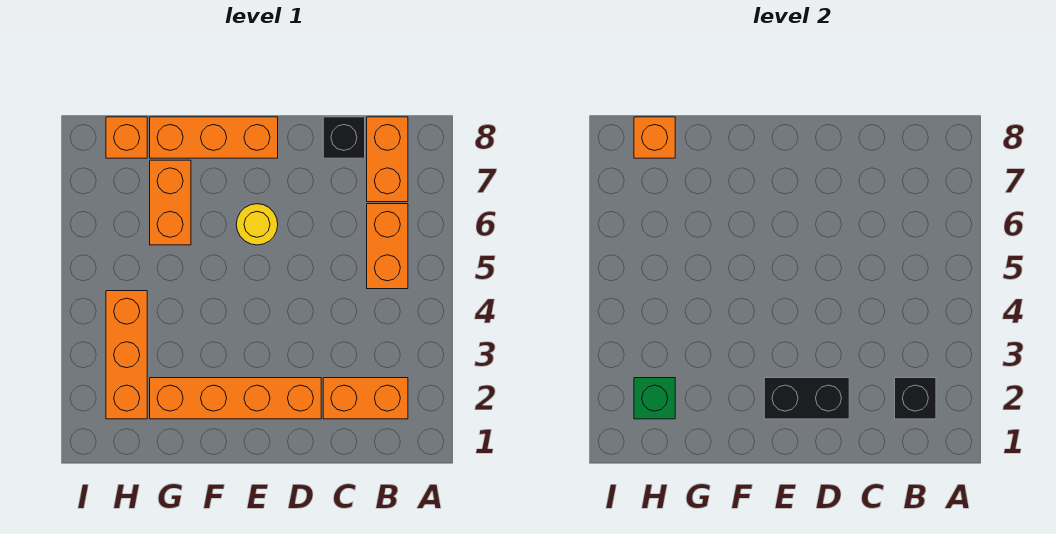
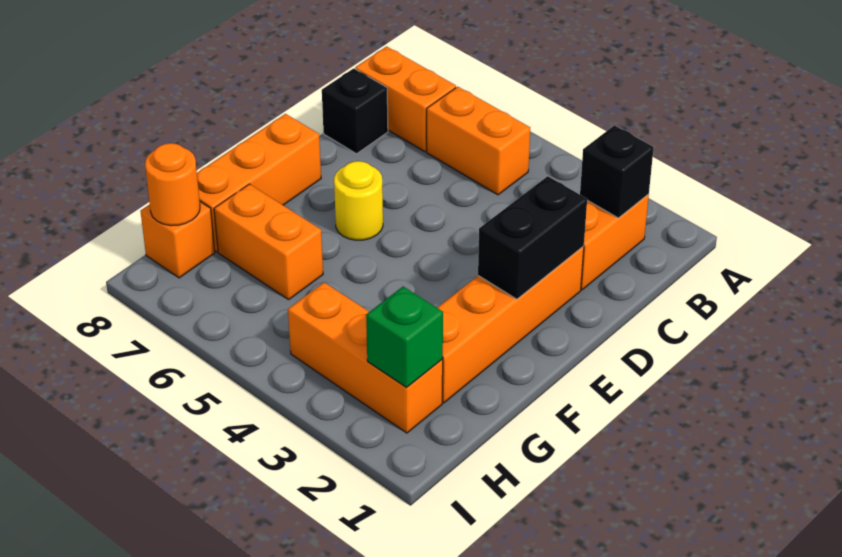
orange 1x1 brick [634,117,675,158] -> orange 1x1 round brick [145,143,200,226]

